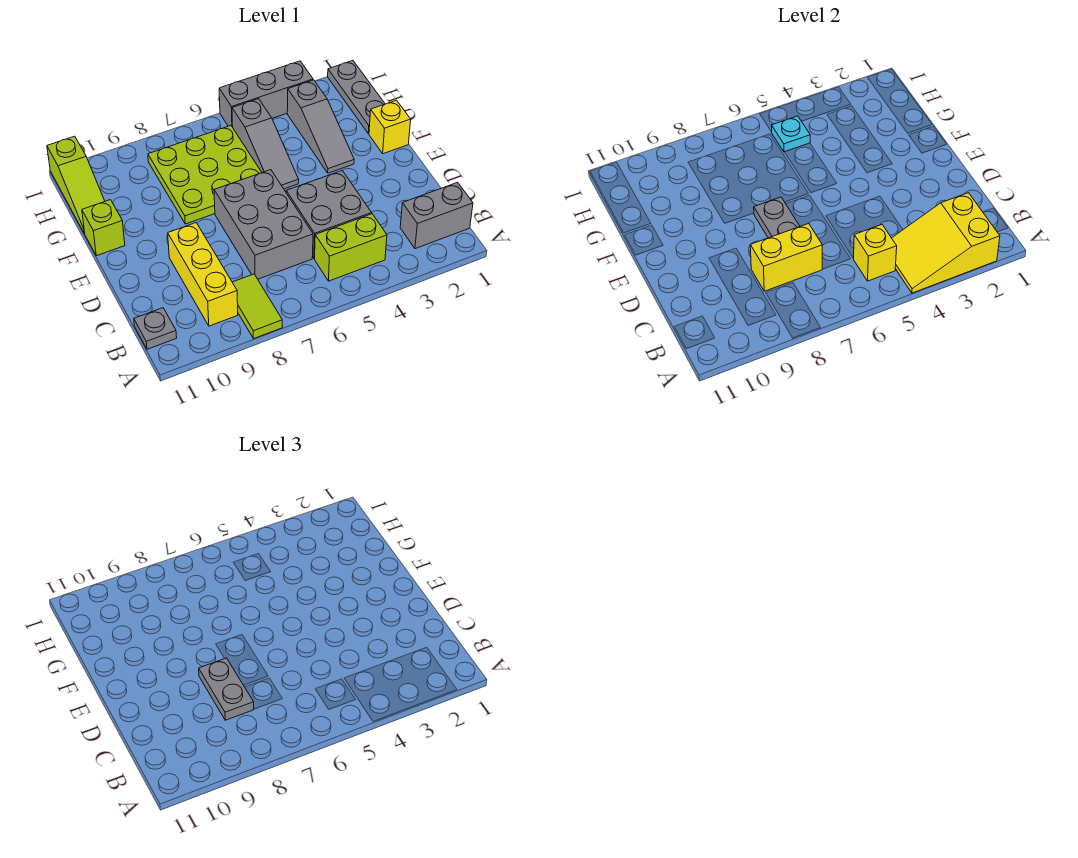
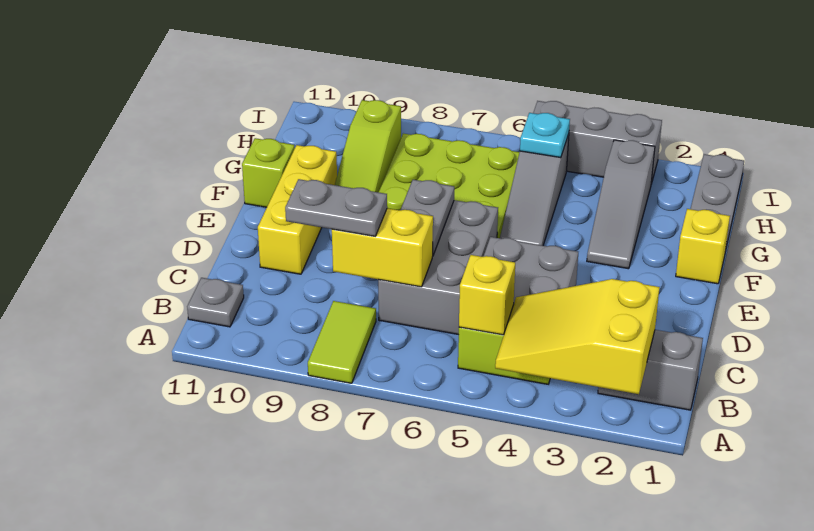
yellow 1x3 brick [168,223,238,326] -> yellow 1x3 brick moved to [258,145,337,274]
grey 1x2 plate [199,658,254,720] -> grey 1x2 plate turned to [285,179,387,236]
lime 1x3 slope [47,136,105,233] -> lime 1x3 slope moved to [335,100,401,192]

